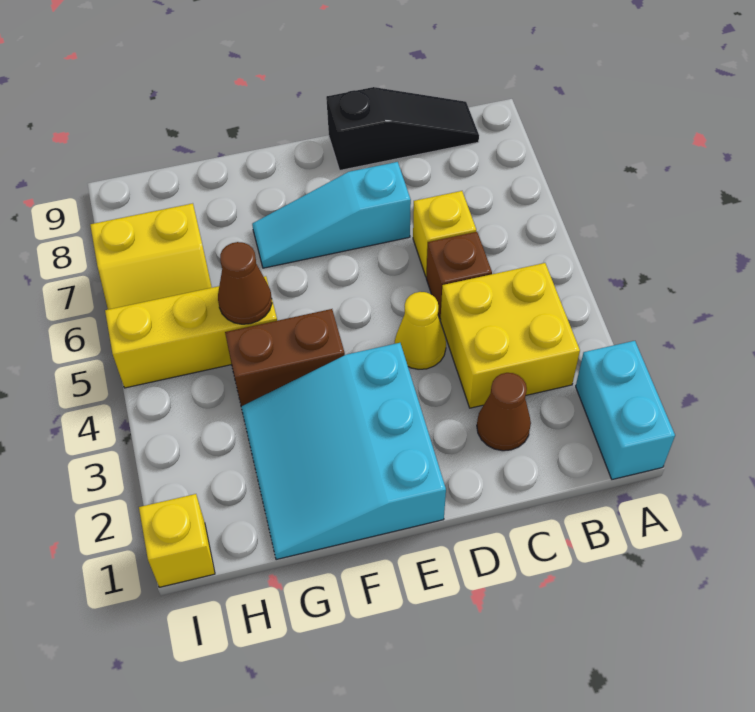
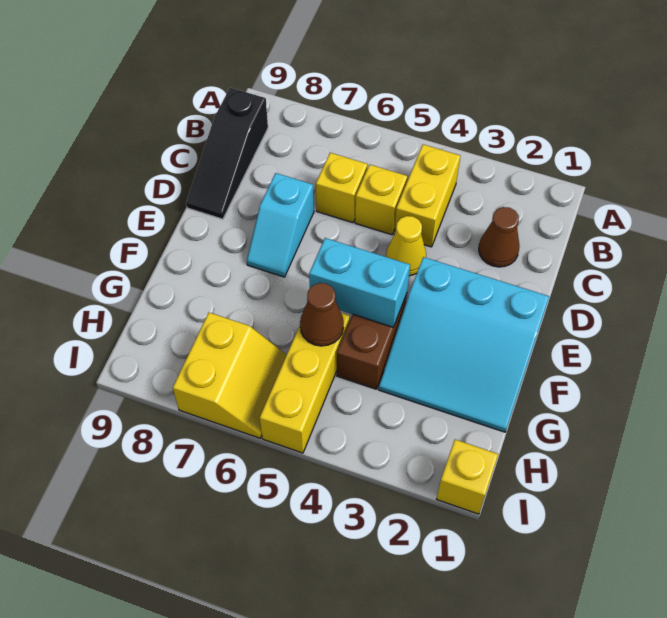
cyan 1x2 brick [576,341,675,479] -> cyan 1x2 brick moved to [309,238,410,327]
yellow 2x2 brick [440,263,580,408] -> yellow 1x2 brick [394,144,460,247]
black 1x3 slope [326,87,479,170] -> black 1x3 slope turned to [186,88,268,219]
brown 1x1 brick [426,232,492,319] -> yellow 1x1 brick [355,165,407,235]
cyan 1x3 slope [252,162,411,268] -> cyan 1x2 slope [247,173,314,277]

